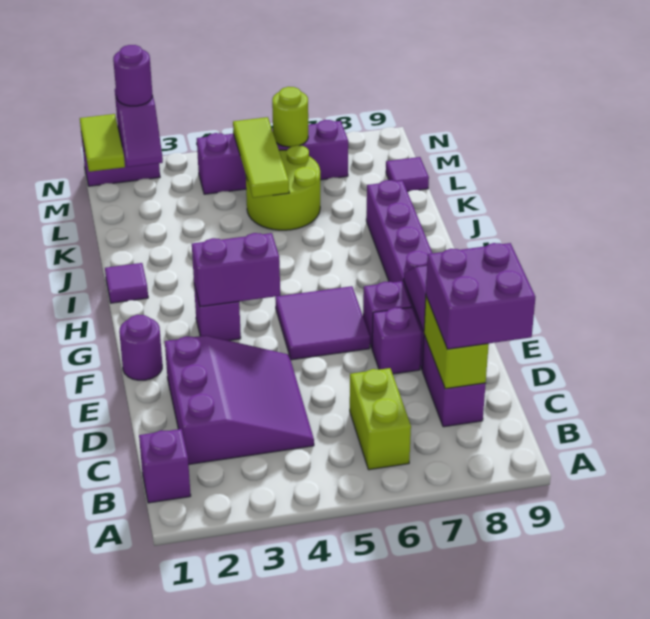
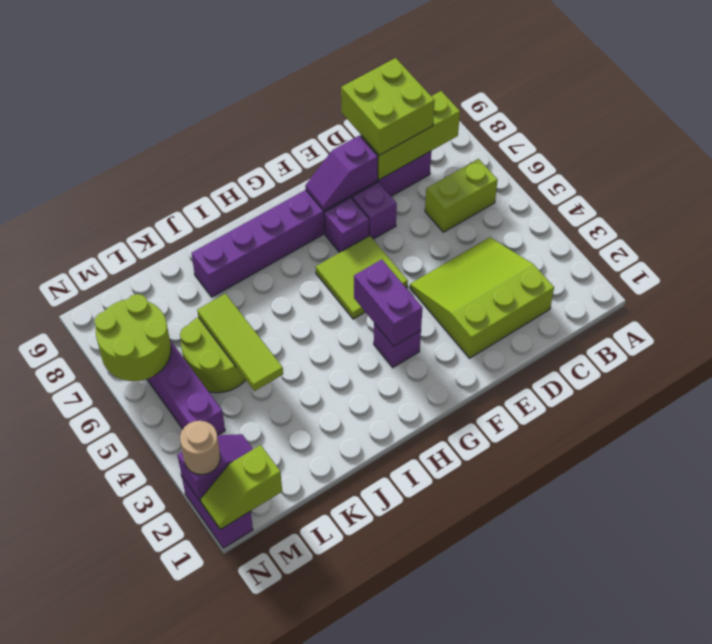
purple 1x1 brick [139,429,191,503] -> none
purple 3x3 slope [165,335,314,465] -> lime 3x3 slope [410,237,554,358]
lime 1x2 brick [424,296,489,389] -> lime 1x3 brick [361,91,460,180]
purple 2x2 brick [426,243,535,349] -> lime 2x2 brick [341,58,435,155]
purple 1x1 round brick [119,315,162,380] -> none
purple 2x2 tile [275,286,370,360] -> lime 2x2 tile [316,236,408,319]
purple 1x1 tile [105,263,148,303] -> none
lime 1x3 tile [233,117,289,198] -> lime 1x3 tile turned to [197,294,283,391]
purple 1x1 tile [386,157,429,192] -> none
lime 1x2 tile [80,114,125,172] -> lime 1x2 slope [201,445,282,530]
lime 1x1 round brick [272,87,308,147] -> lime 2x2 round brick [94,294,171,381]
purple 1x1 round brick [113,45,152,106] -> tan 1x1 round brick [180,421,220,475]

